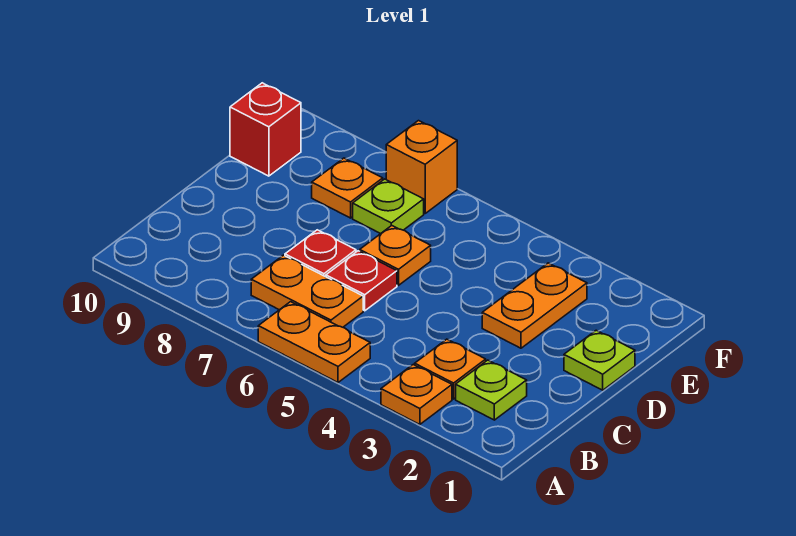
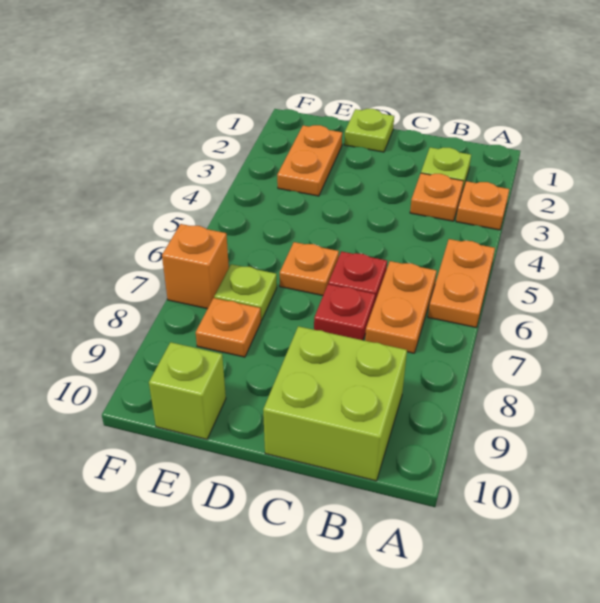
none -> lime 2x2 brick [263,326,407,481]
orange 1x2 plate [482,263,587,348] -> orange 1x2 plate turned to [277,125,342,196]
red 1x1 brick [230,83,301,176] -> lime 1x1 brick [149,342,226,439]

